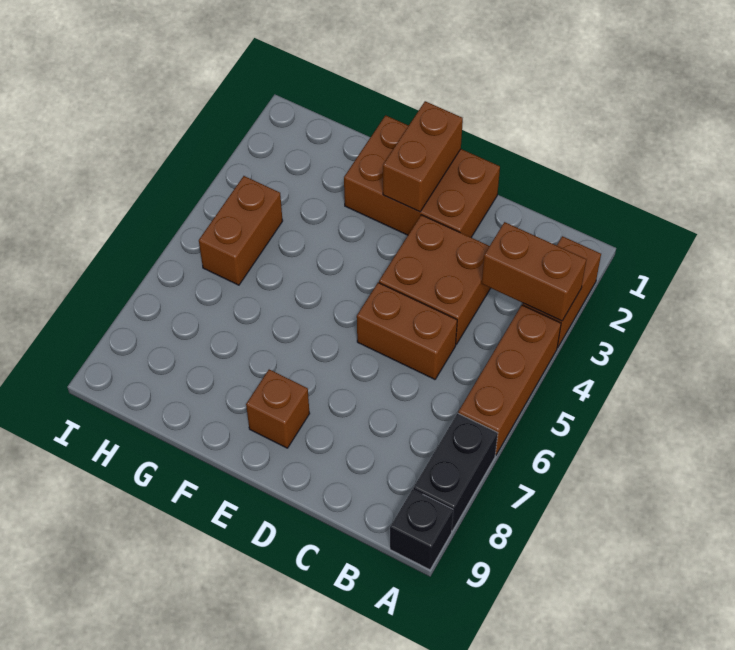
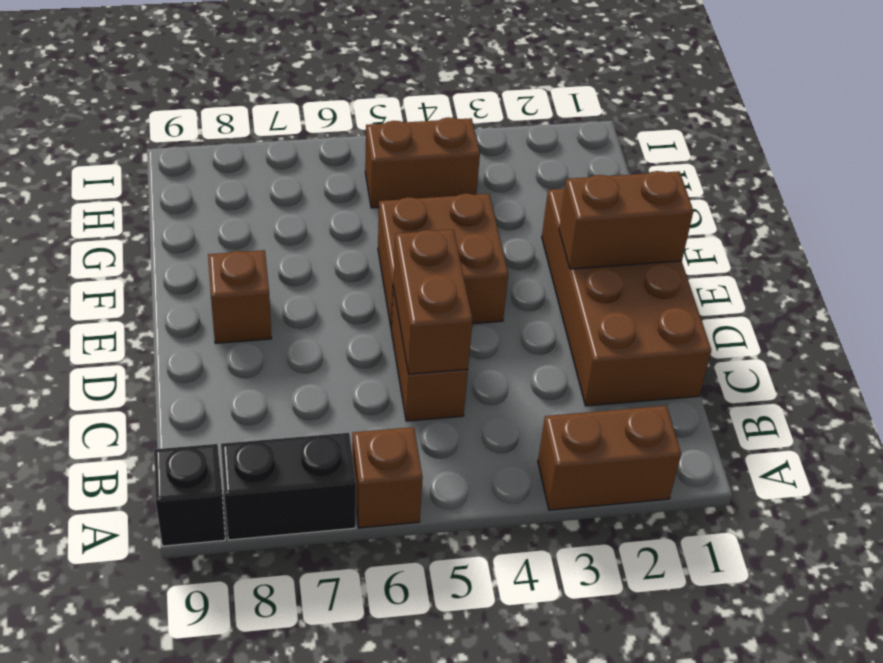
brown 1x2 brick [482,222,586,321] -> brown 1x2 brick moved to [393,230,473,374]
brown 1x3 brick [458,305,561,455] -> brown 1x1 brick [352,427,423,528]
brown 2x2 brick [379,215,490,344] -> brown 2x2 brick moved to [378,194,508,330]
brown 2x3 brick [344,115,500,237] -> brown 2x4 brick [542,189,711,406]

